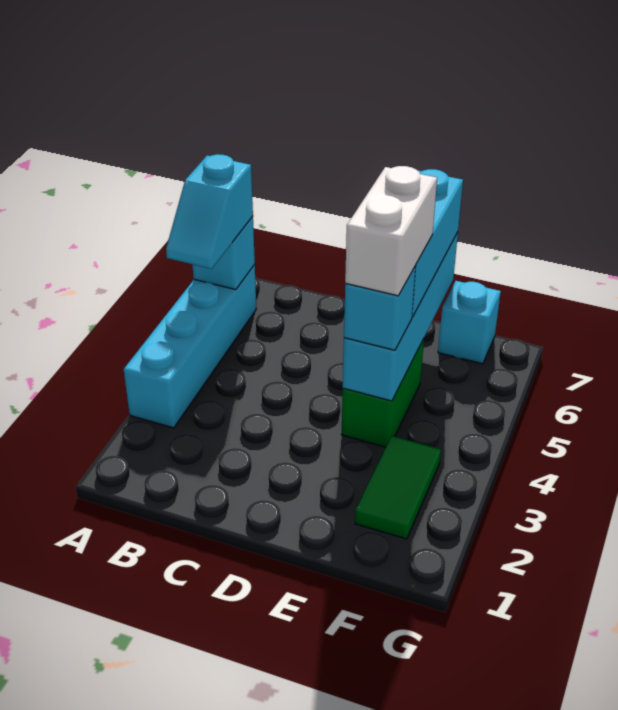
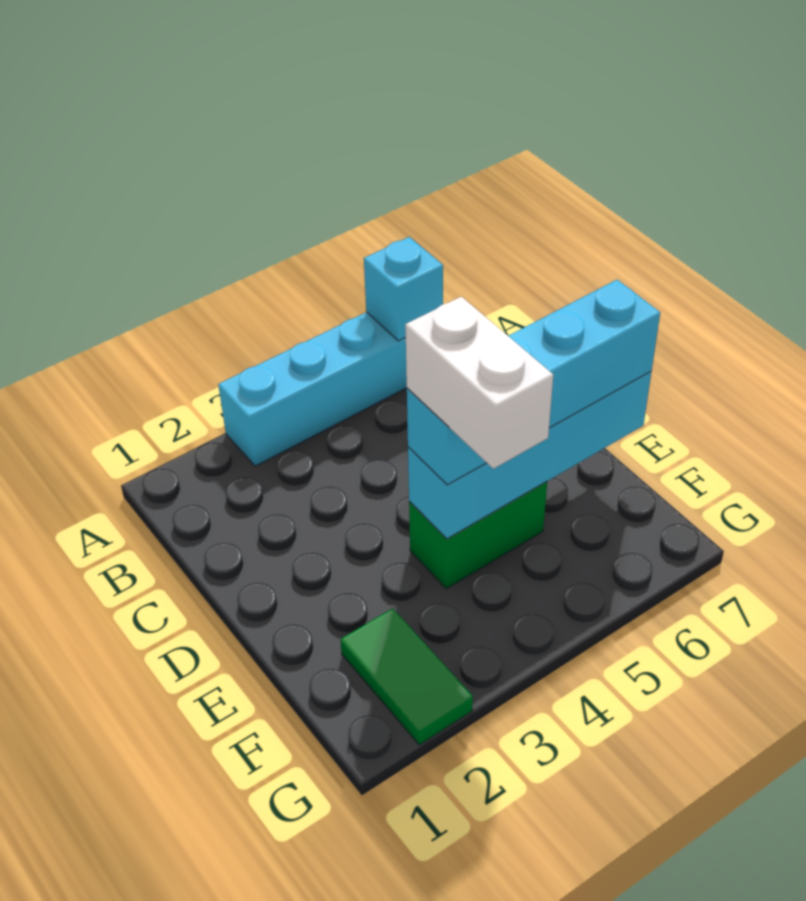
cyan 1x2 slope [166,154,253,269] -> none
white 1x2 brick [345,166,437,296] -> white 1x2 brick turned to [405,297,553,469]
green 1x2 tile [355,436,441,539] -> green 1x2 tile turned to [340,608,473,745]
cyan 1x1 brick [438,281,501,364] -> none

